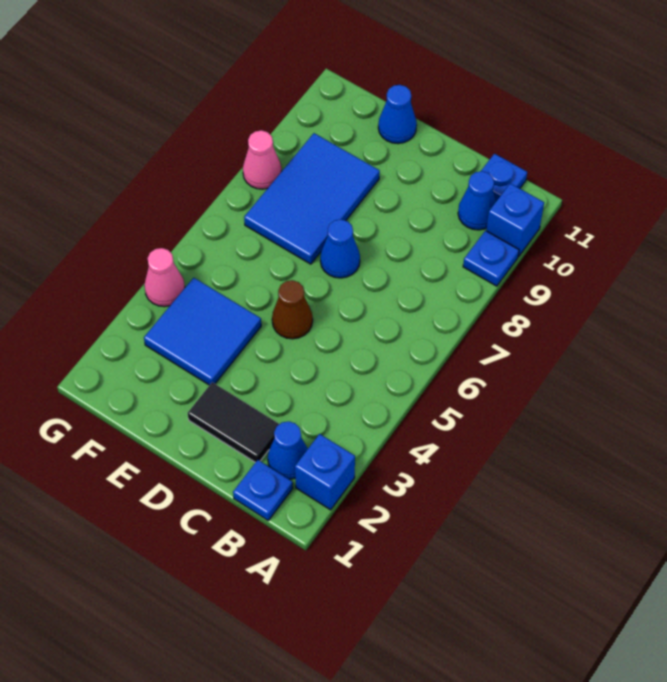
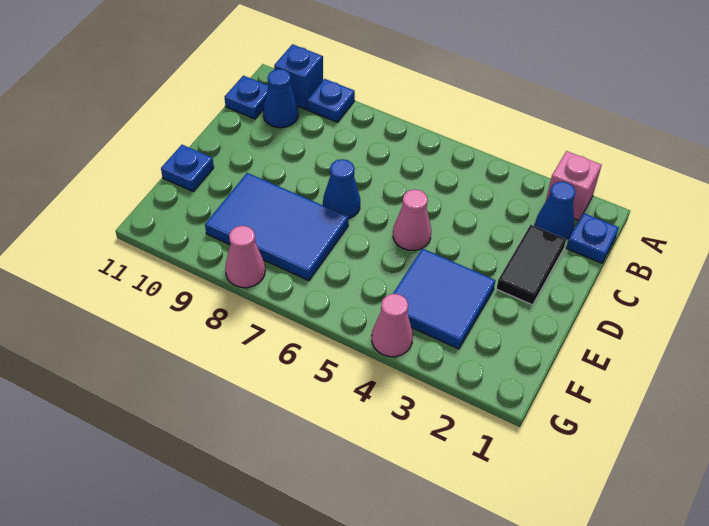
blue 1x1 brick [295,434,355,510] -> pink 1x1 brick [546,151,602,220]
brown 1x1 cone [272,280,313,339] -> pink 1x1 cone [393,189,431,250]
blue 1x1 cone [378,85,417,144] -> blue 1x1 plate [161,145,214,191]

